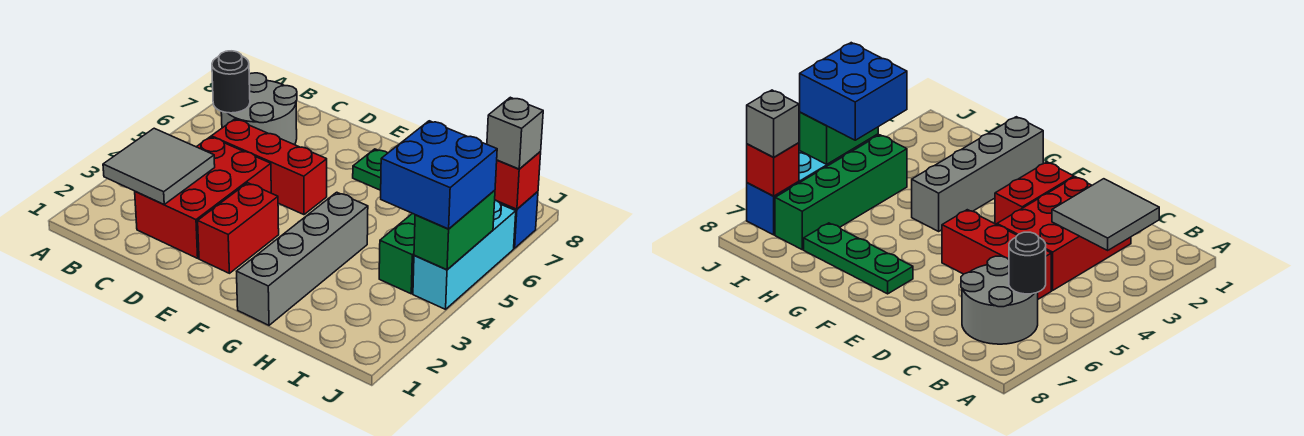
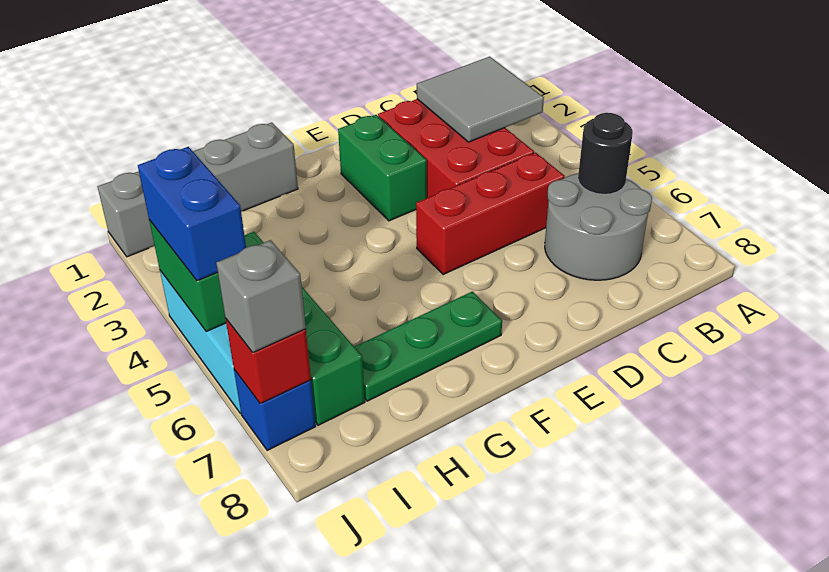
red 1x2 brick [198,183,279,273] -> green 1x2 brick [338,115,427,221]
grey 1x4 brick [237,192,368,325] -> grey 1x4 brick turned to [97,123,298,257]
blue 2x2 brick [381,121,497,229] -> blue 1x2 brick [138,147,246,281]

